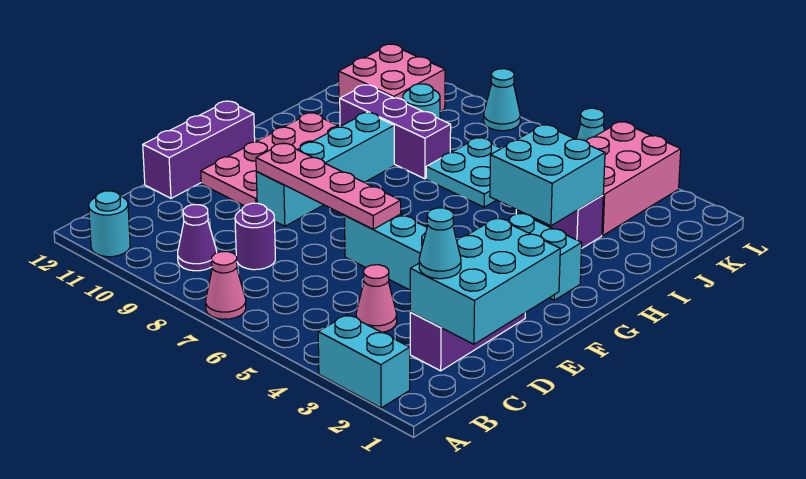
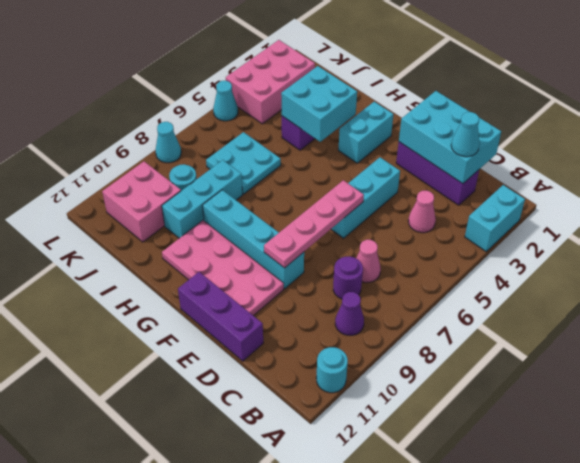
pink 1x1 cone [206,251,246,319] -> pink 1x1 cone moved to [356,240,381,283]
purple 1x3 brick [340,85,451,179] -> cyan 1x3 brick [162,160,243,238]
pink 2x3 brick [586,122,681,235] -> pink 2x3 brick turned to [226,40,315,124]

